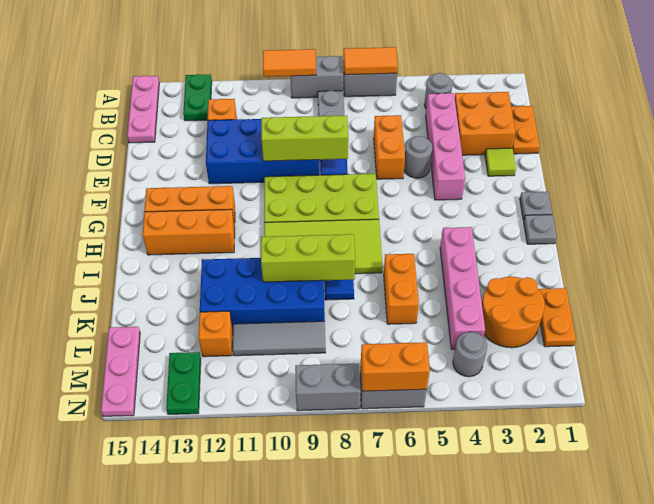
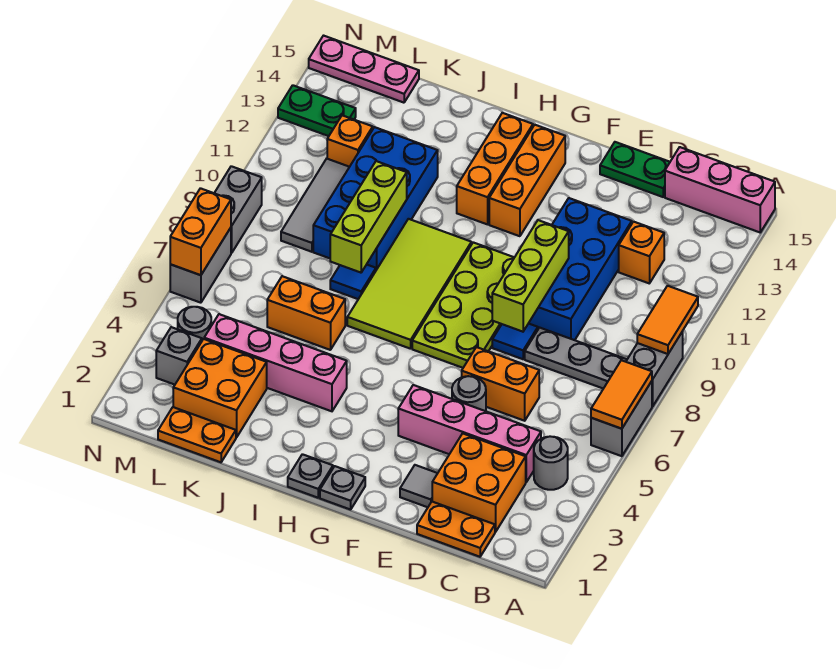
green 1x2 plate [183,74,212,121] -> green 1x2 plate moved to [600,142,670,197]
pink 1x3 plate [127,76,159,143] -> pink 1x3 brick [665,147,775,232]
lime 1x1 tile [485,148,516,176] -> grey 1x1 tile [400,465,438,507]
orange 2x2 round brick [482,277,545,348] -> orange 2x2 brick [173,339,267,438]
none -> grey 1x1 brick [156,327,202,385]

